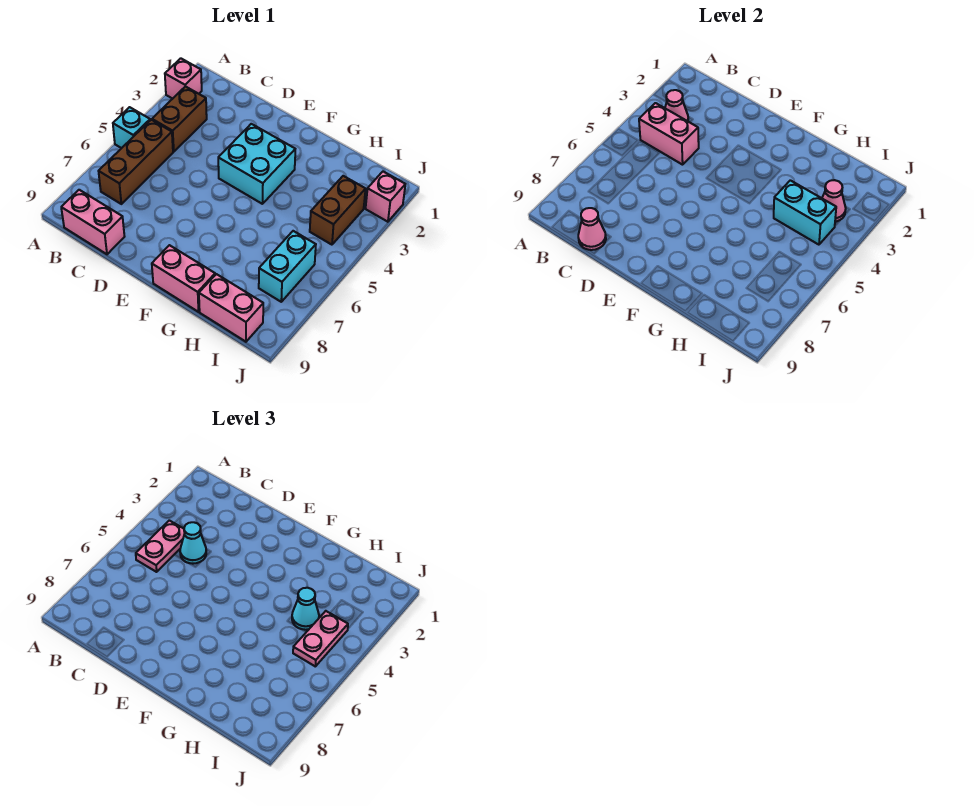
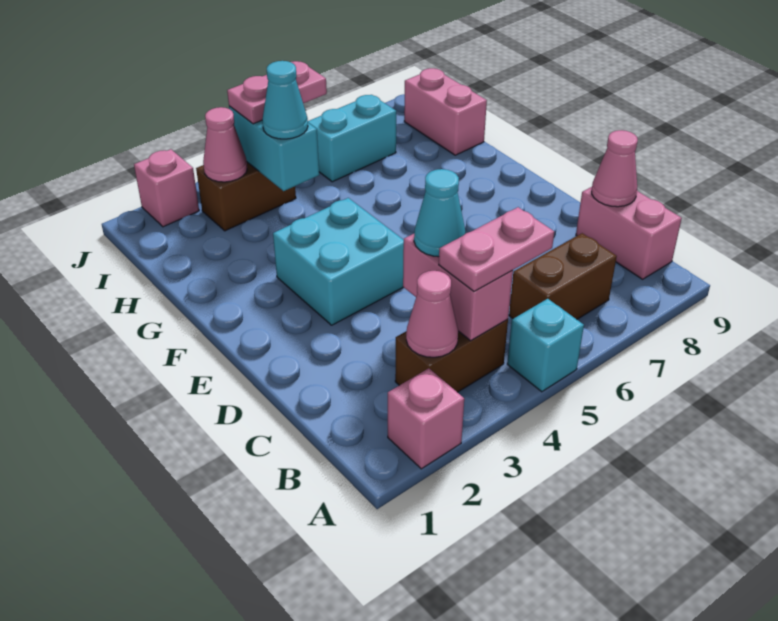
brown 1x3 brick [99,120,173,204] -> brown 1x2 brick [509,233,617,319]
pink 1x2 brick [152,245,215,312] -> none

